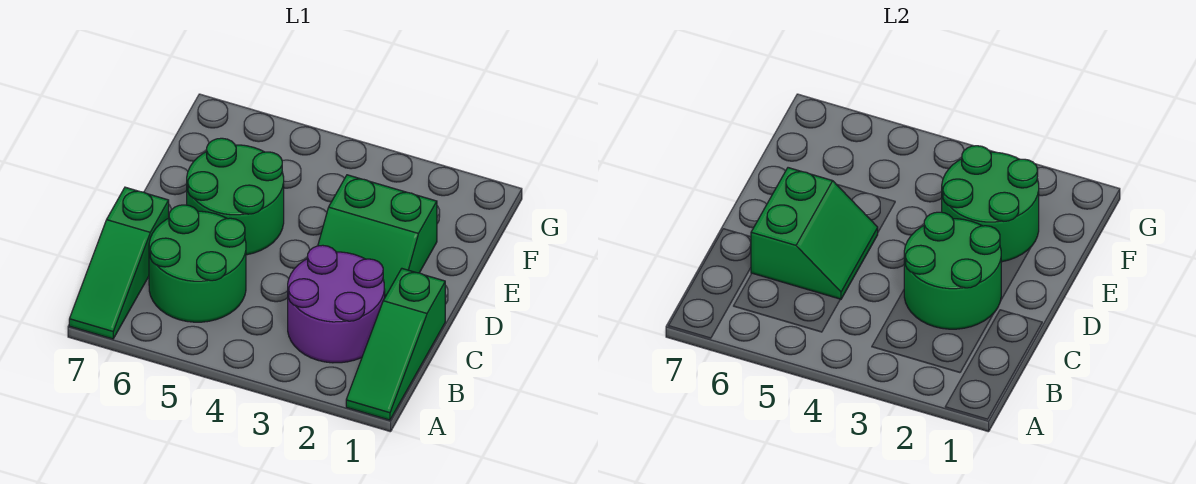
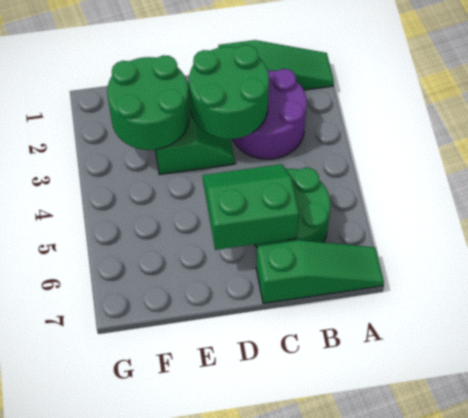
green 2x2 round brick [187,138,284,255] -> none

